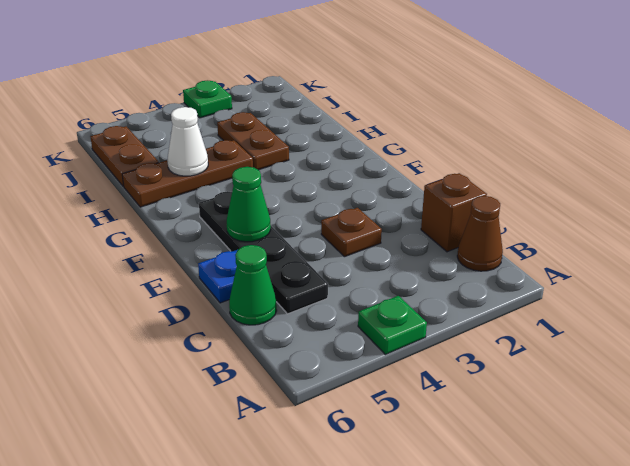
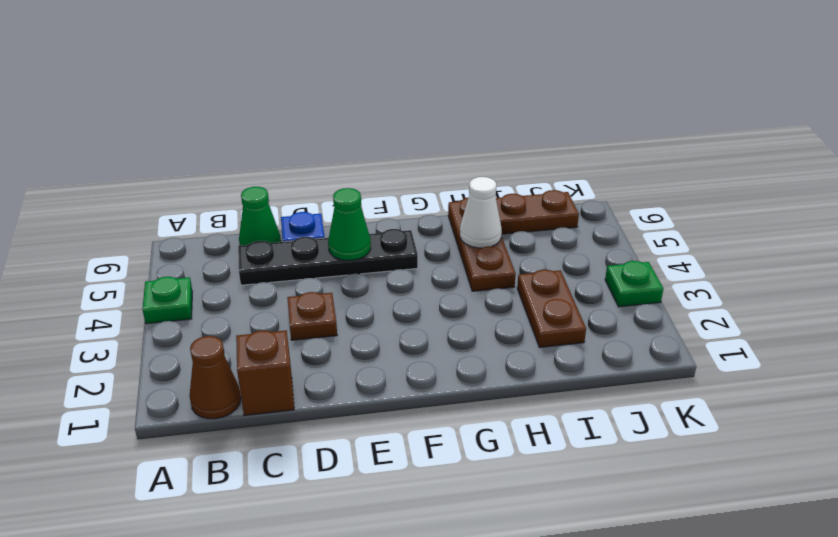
brown 1x2 plate [217,112,289,170] -> brown 1x2 plate turned to [517,270,586,347]

